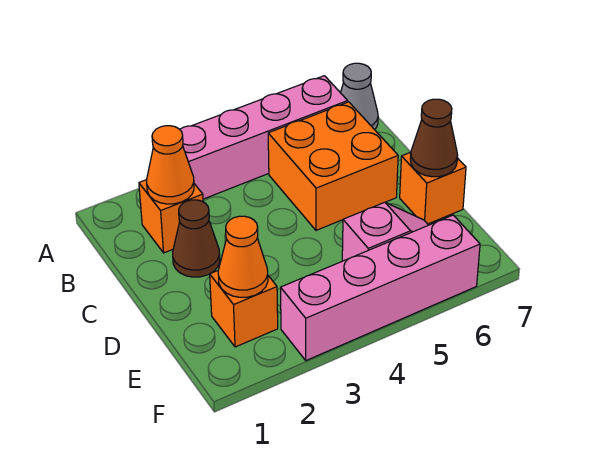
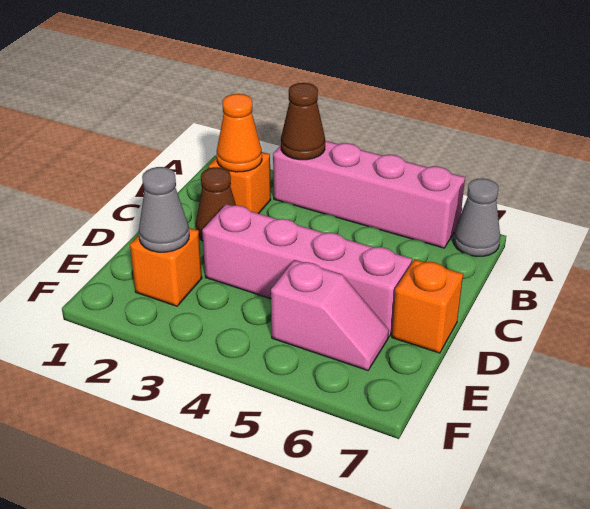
orange 2x2 brick [268,102,398,230] -> none
brown 1x1 cone [410,99,458,177] -> brown 1x1 cone moved to [281,83,325,160]
orange 1x1 cone [218,216,268,297] -> grey 1x1 cone [138,167,189,252]
pink 1x4 brick [281,215,480,360] -> pink 1x4 brick moved to [202,204,412,337]

